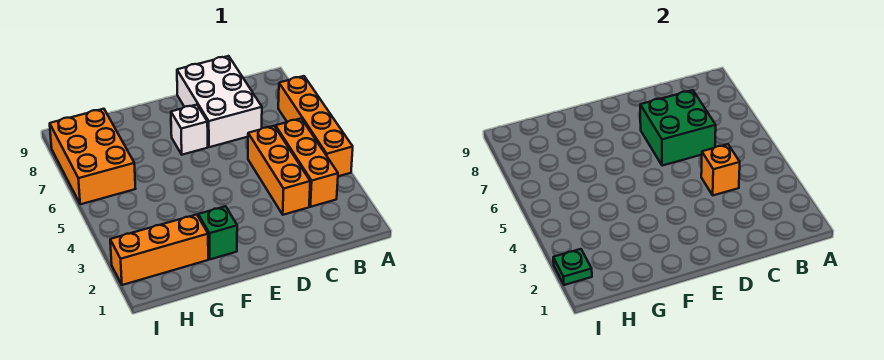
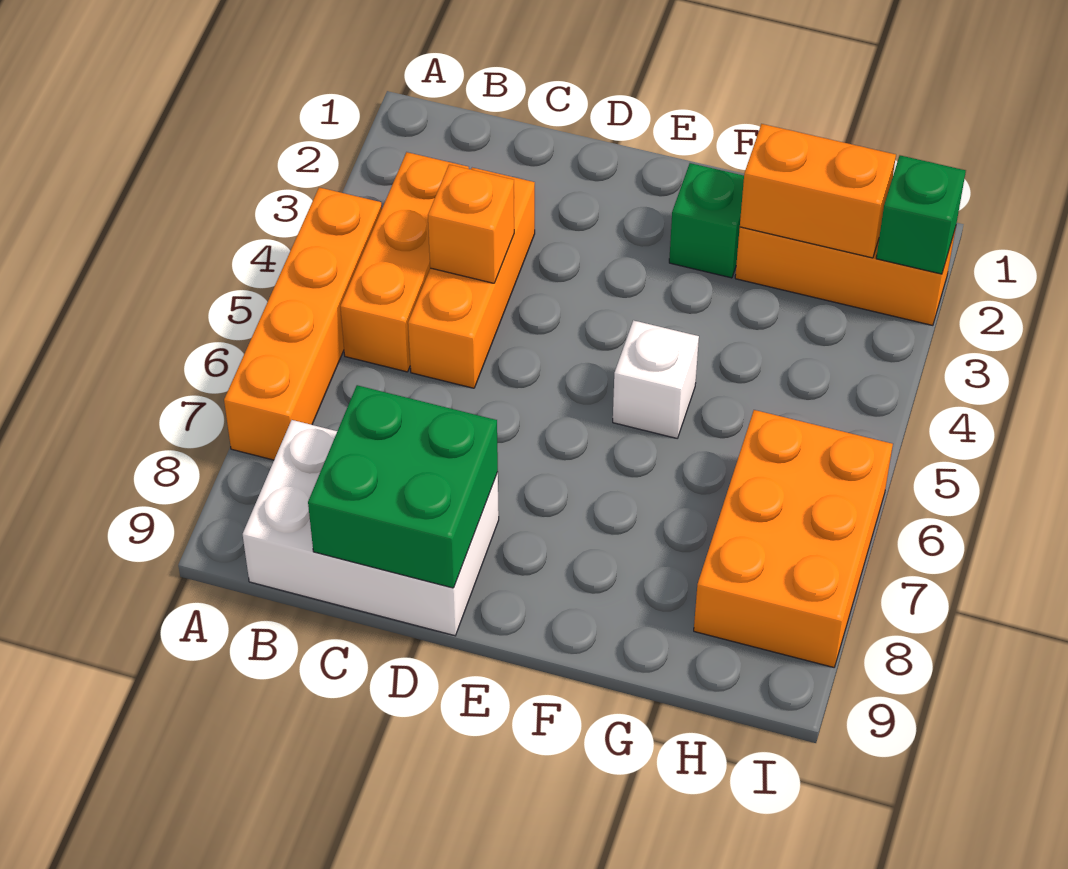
green 2x2 brick [640,90,716,166] -> green 2x2 brick moved to [308,385,498,588]
white 2x3 brick [177,56,262,147] -> white 2x3 brick turned to [243,420,499,636]
white 1x1 brick [171,105,208,155] -> white 1x1 brick moved to [613,320,699,438]
none -> orange 1x2 brick [740,124,896,258]
green 1x1 plate [553,249,592,285] -> green 1x1 brick [876,155,966,274]

